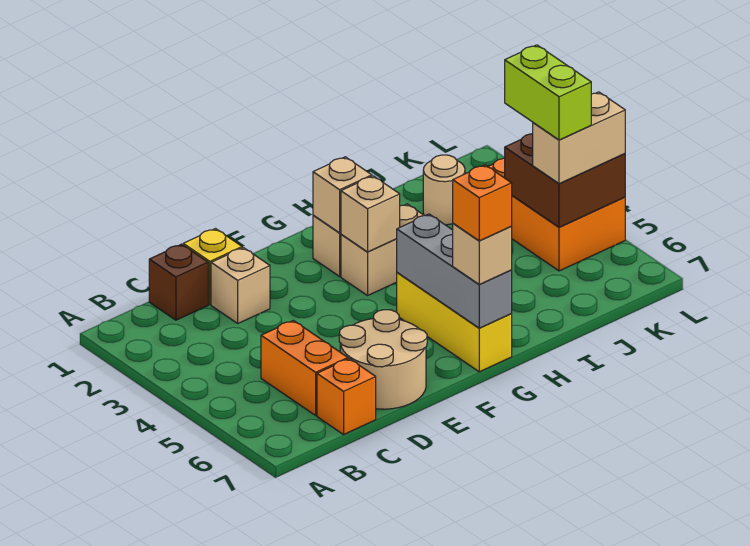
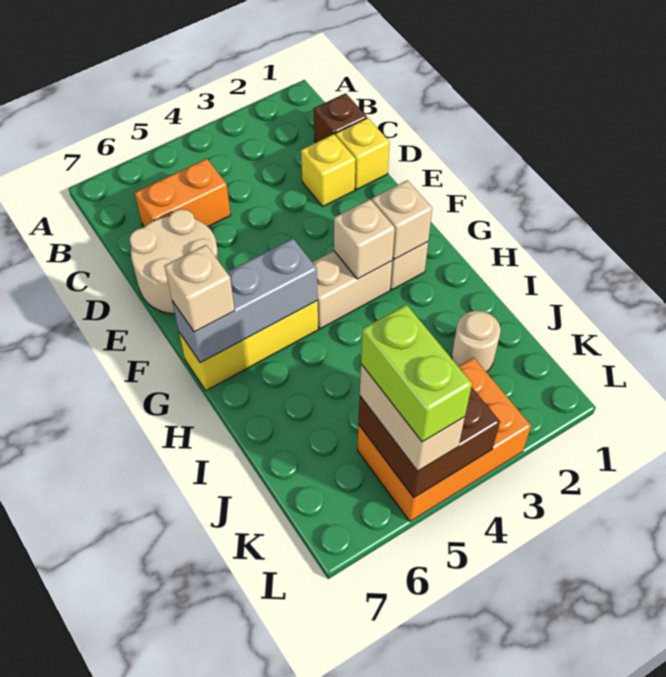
orange 1x1 brick [317,359,376,435] -> none
tan 1x1 brick [211,248,270,323] -> yellow 1x1 brick [301,134,356,206]
tan 1x2 brick [341,204,424,296] -> tan 1x2 brick turned to [312,251,392,329]
orange 1x1 brick [453,165,512,241] -> none
lime 1x2 brick [505,45,591,140] -> lime 1x2 brick turned to [361,305,472,442]

